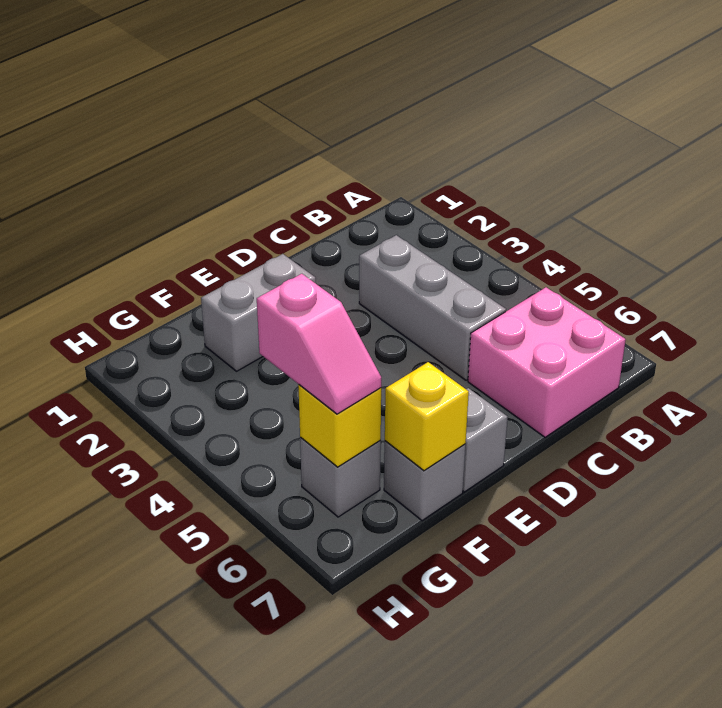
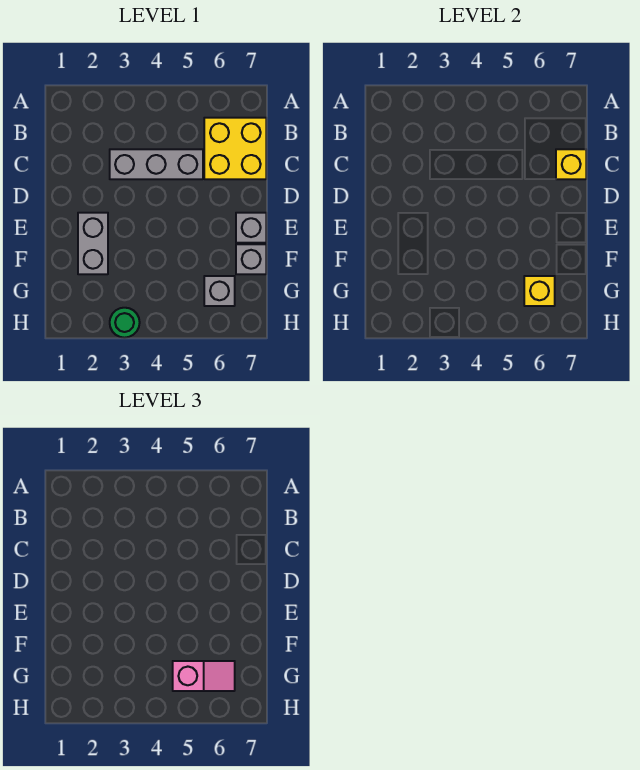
pink 2x2 brick [468,287,626,437] -> yellow 2x2 brick [204,118,266,179]
yellow 1x1 brick [385,362,469,471] -> yellow 1x1 brick moved to [556,149,586,179]
none -> green 1x1 round brick [110,308,140,338]

